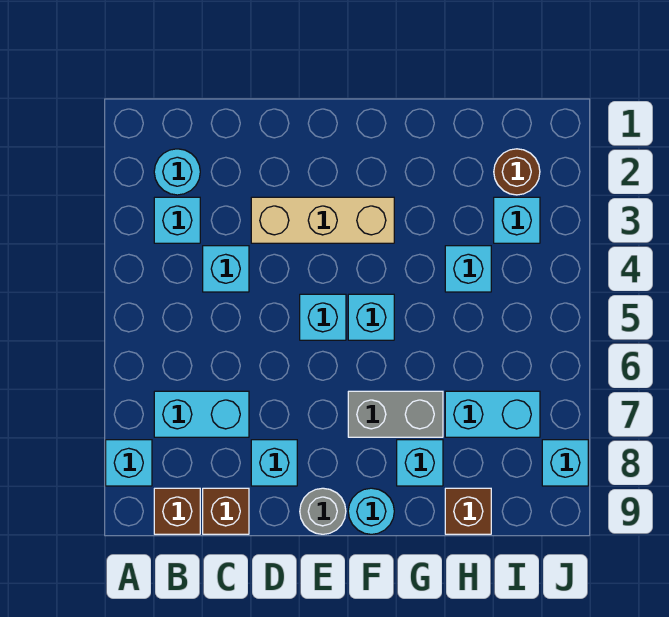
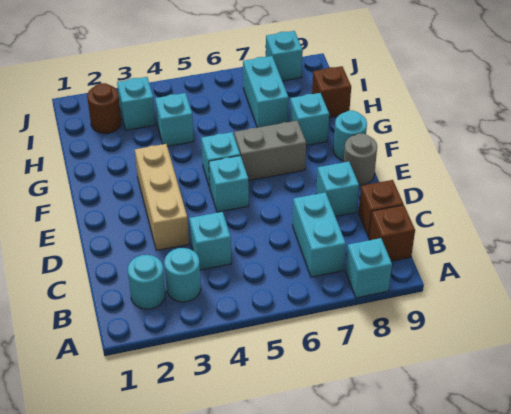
cyan 1x1 brick [154,197,200,243] -> cyan 1x1 round brick [164,248,201,302]
grey 1x2 brick [348,391,443,437] -> grey 1x2 brick turned to [234,121,306,181]

